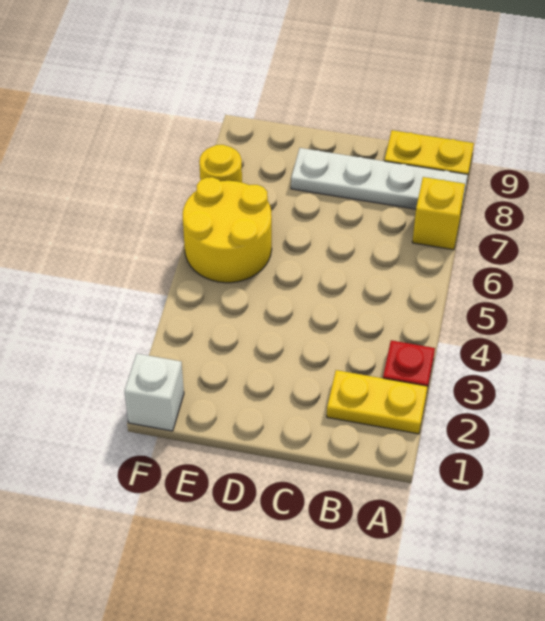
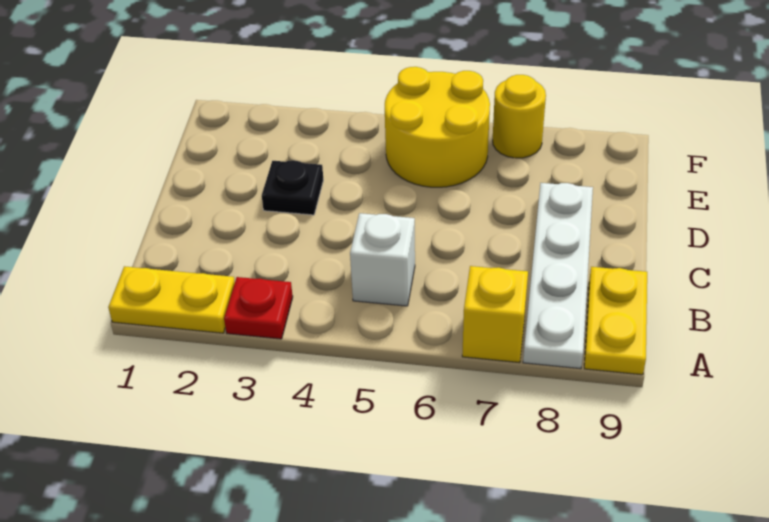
yellow 1x2 plate [327,370,428,434] -> yellow 1x2 plate turned to [108,266,235,333]
none -> black 1x1 plate [262,160,323,215]
white 1x1 brick [124,354,184,431] -> white 1x1 brick moved to [350,213,415,306]

